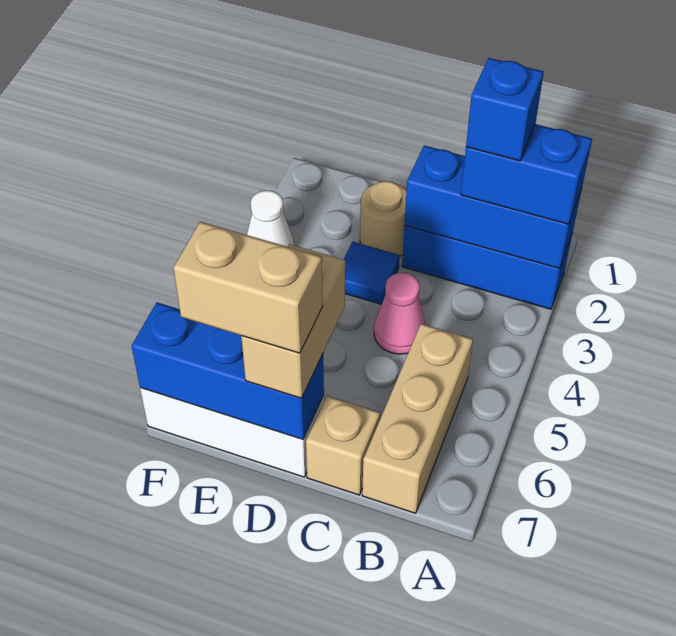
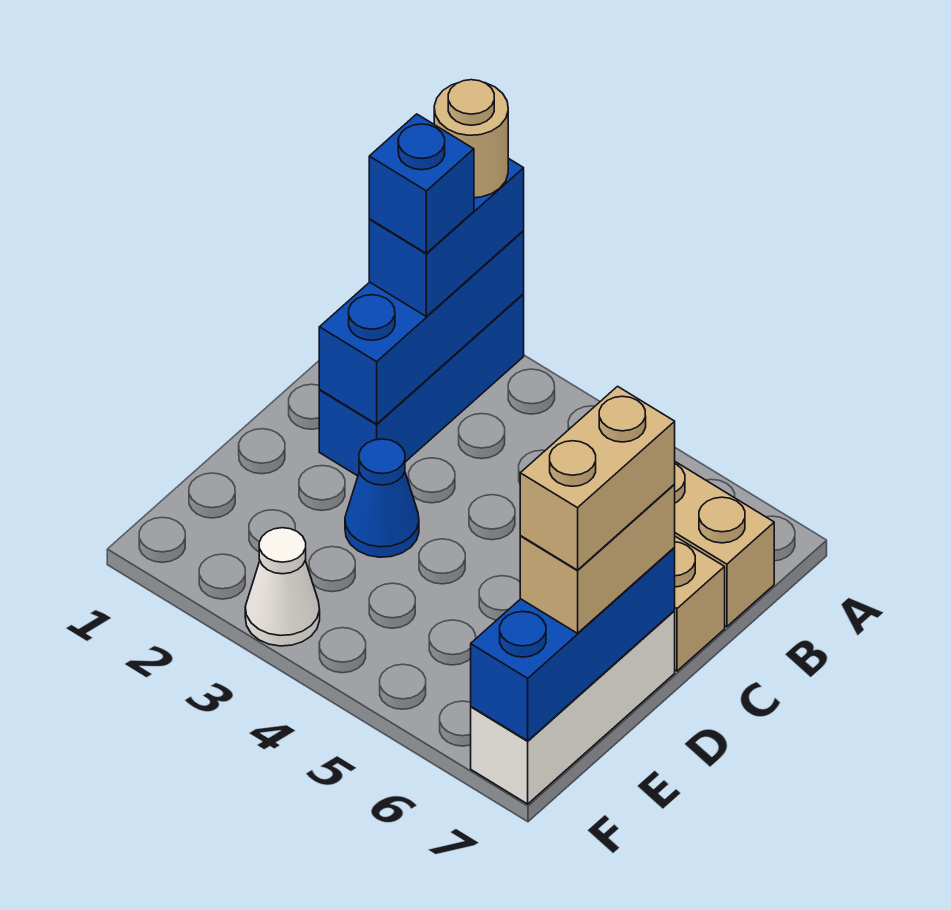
pink 1x1 cone [374,273,425,354] -> none
tan 1x1 round brick [360,181,407,257] -> tan 1x1 round brick moved to [434,80,508,198]
blue 1x1 tile [344,242,400,304] -> blue 1x1 cone [345,439,419,557]
tan 1x2 brick [241,244,345,398] -> tan 1x2 brick turned to [520,485,675,633]

